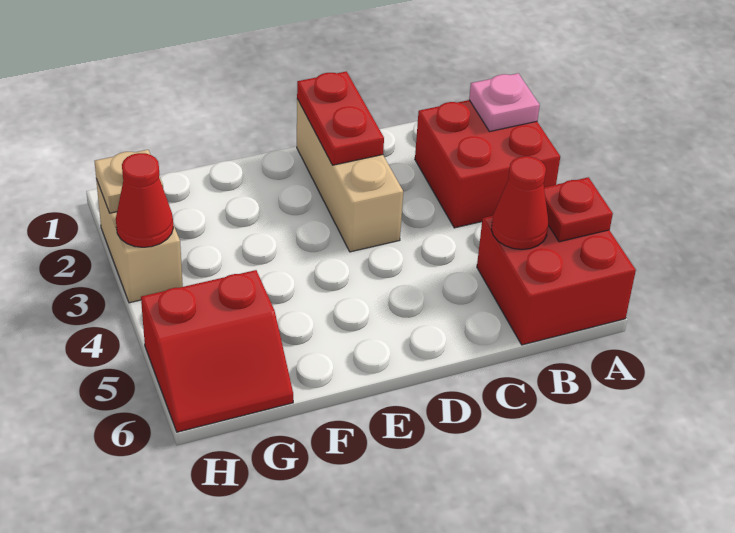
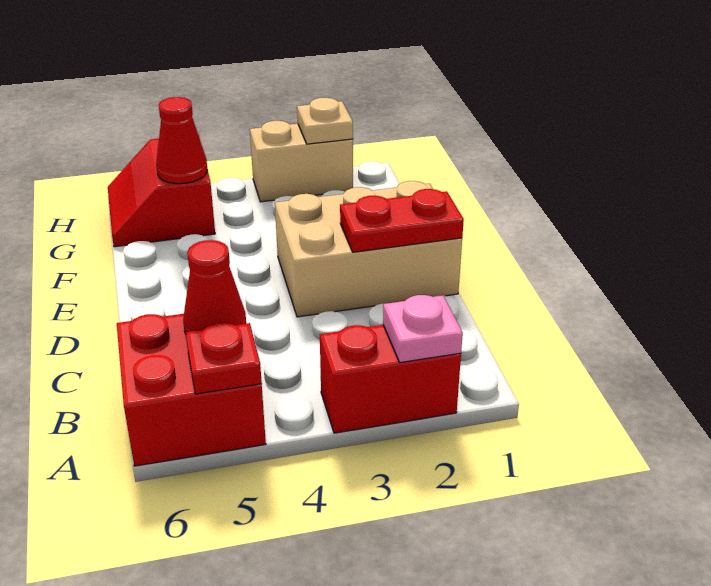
red 2x2 brick [415,100,560,228] -> red 1x2 brick [320,325,461,433]
tan 1x3 brick [297,99,403,252] -> tan 2x3 brick [275,181,462,317]
red 1x1 cone [116,153,173,247] -> red 1x1 cone moved to [156,97,207,184]

